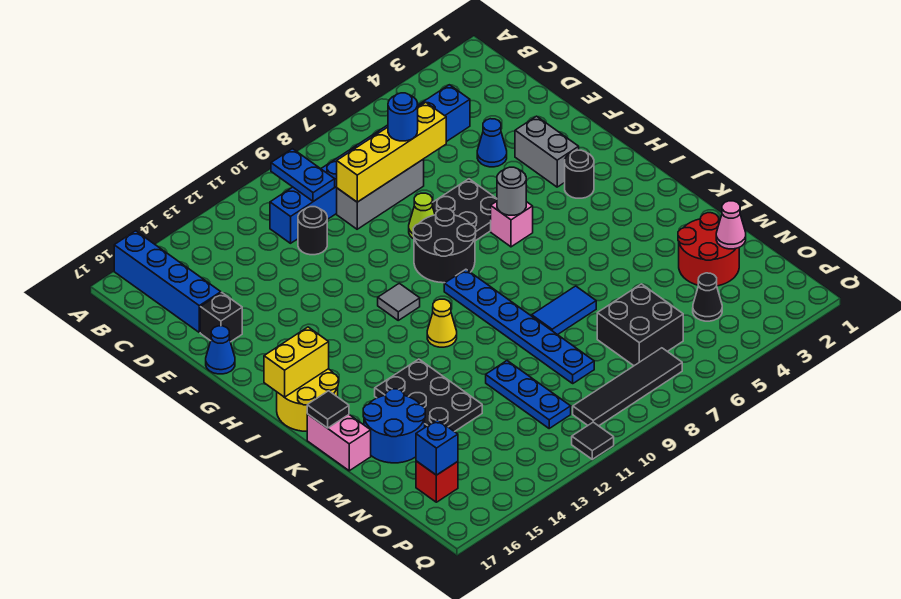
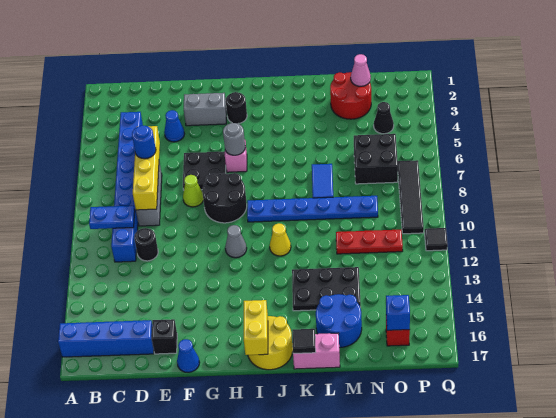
grey 1x1 tile [378,283,420,320] -> grey 1x1 cone [225,225,247,258]
blue 1x3 plate [486,361,571,428] -> red 1x3 plate [336,230,403,254]

